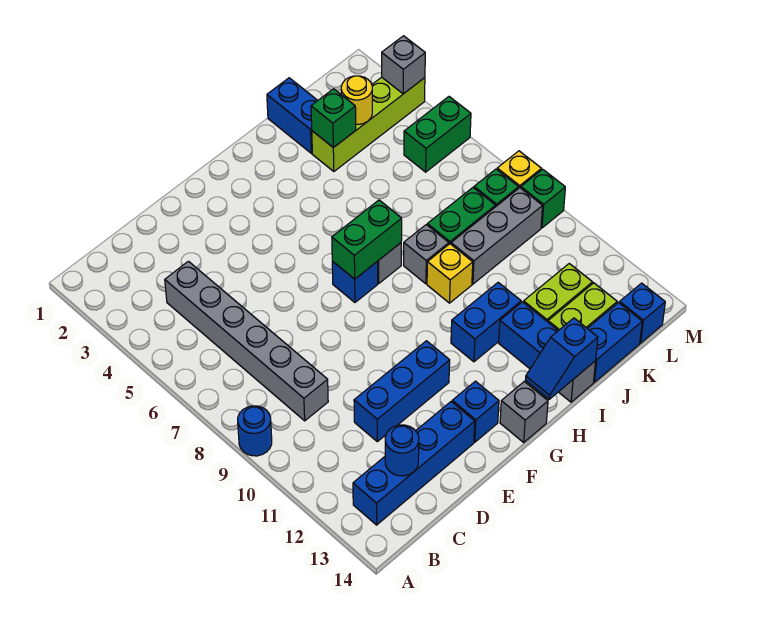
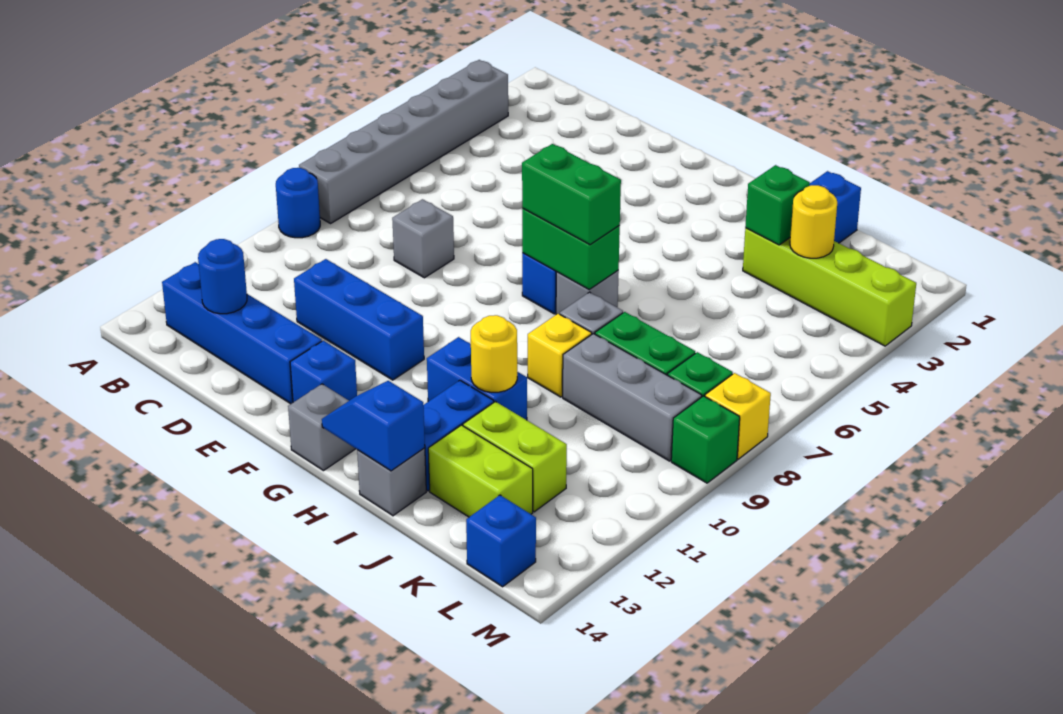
grey 1x6 brick [165,261,328,421] -> grey 1x6 brick moved to [299,60,508,223]
none -> yellow 1x1 round brick [471,315,517,392]
blue 1x2 brick [587,303,642,382] -> none
green 1x2 brick [404,97,471,172] -> green 1x2 brick moved to [522,144,621,245]
grey 1x1 brick [382,36,425,94] -> grey 1x1 brick moved to [392,199,454,278]

